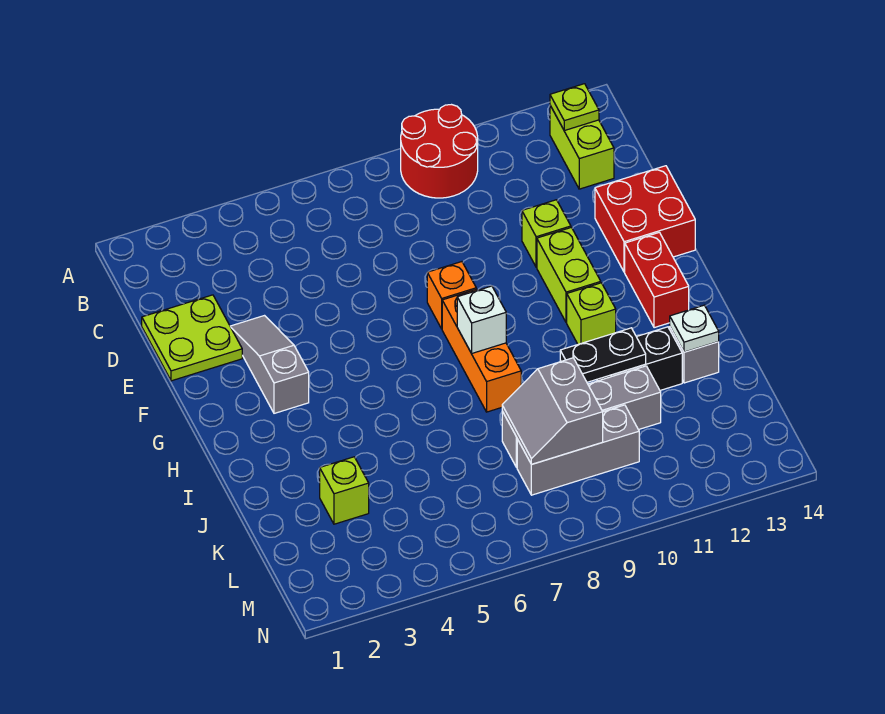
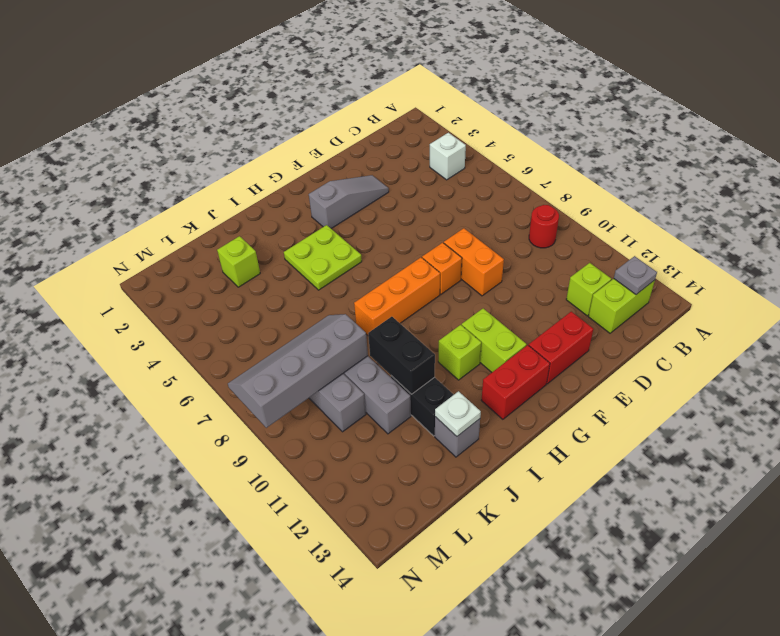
red 2x2 round brick [401,105,478,198] -> red 1x1 round brick [529,205,559,248]
lime 1x1 plate [550,84,599,131] -> grey 1x1 plate [614,256,657,295]
lime 2x2 plate [142,295,242,381] -> lime 2x2 plate moved to [284,225,362,290]
none -> orange 1x2 brick [444,228,504,296]
lime 1x1 brick [522,200,571,267] -> lime 1x1 brick moved to [566,263,611,316]
red 2x2 brick [595,166,695,272] -> red 1x2 brick [529,312,593,384]
lime 1x2 brick [537,227,601,323] -> lime 1x2 brick turned to [462,308,527,372]
white 1x1 brick [457,286,506,353] -> white 1x1 brick moved to [430,133,466,180]
black 1x2 plate [560,328,646,382] -> black 1x2 brick [368,317,435,394]
grey 2x2 slope [502,358,603,464] -> grey 2x4 slope [228,314,368,428]

